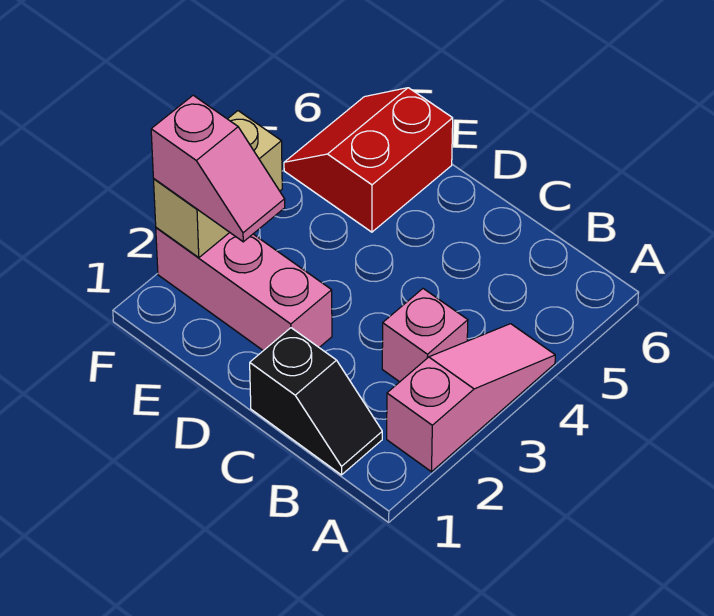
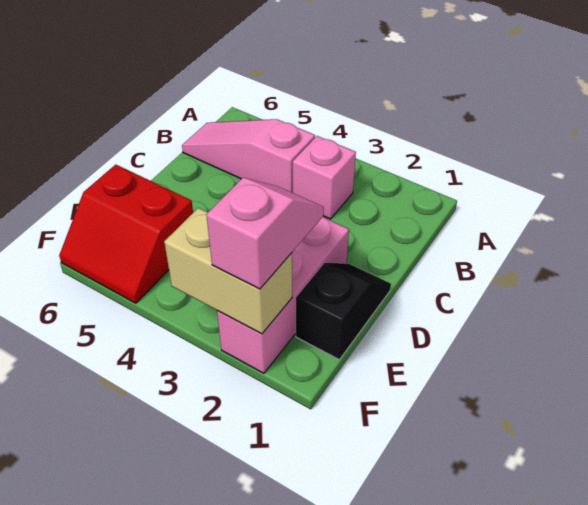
pink 1x3 slope [387,324,555,472] -> pink 1x3 slope moved to [182,119,315,193]
black 1x2 slope [250,328,382,475] -> black 1x2 slope moved to [296,263,391,360]

